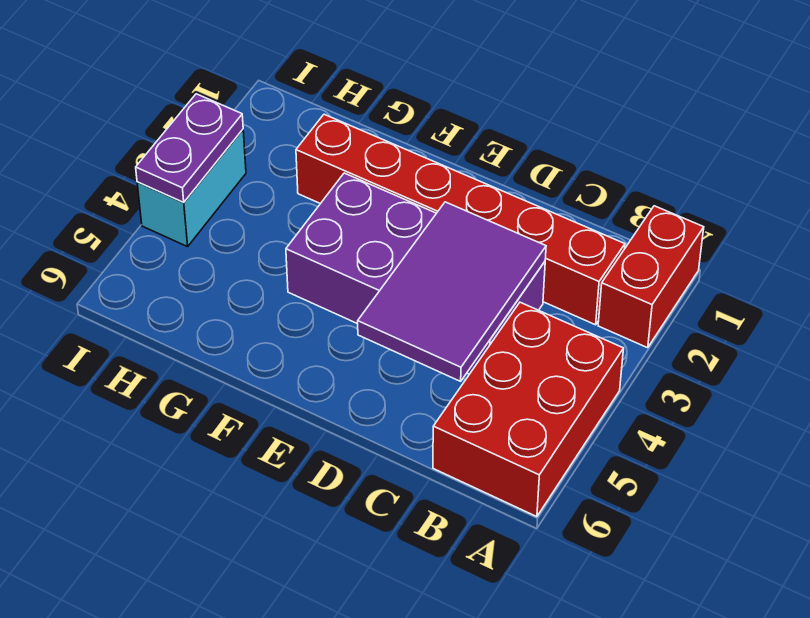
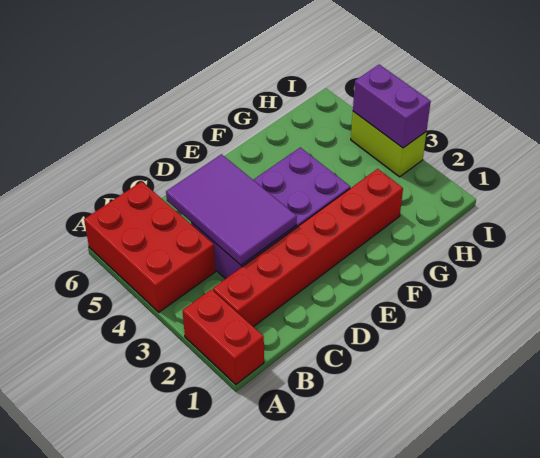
cyan 1x2 brick [137,130,246,247] -> lime 1x2 brick [351,111,426,177]
purple 1x2 plate [136,94,243,202] -> purple 1x2 brick [353,65,431,148]

